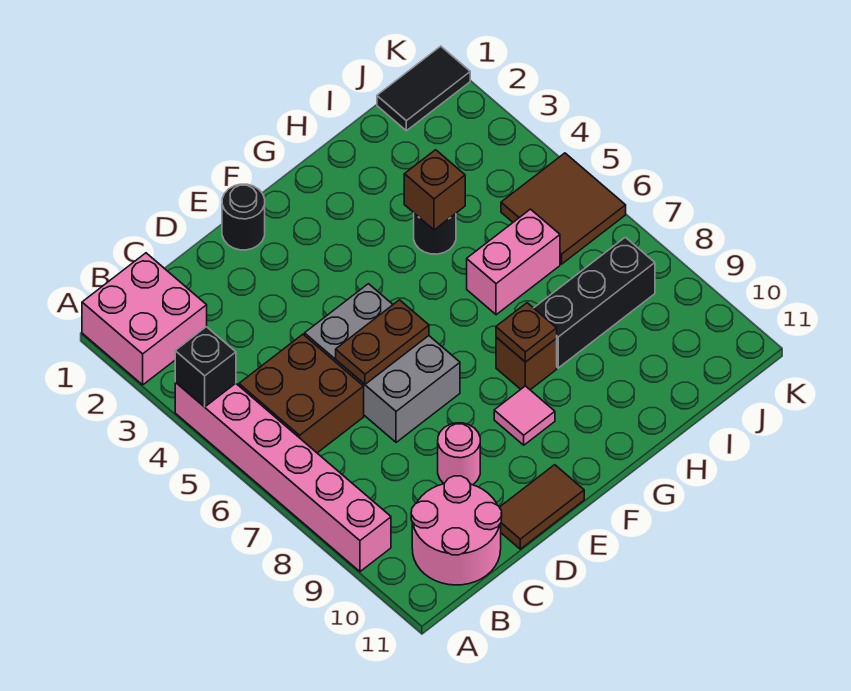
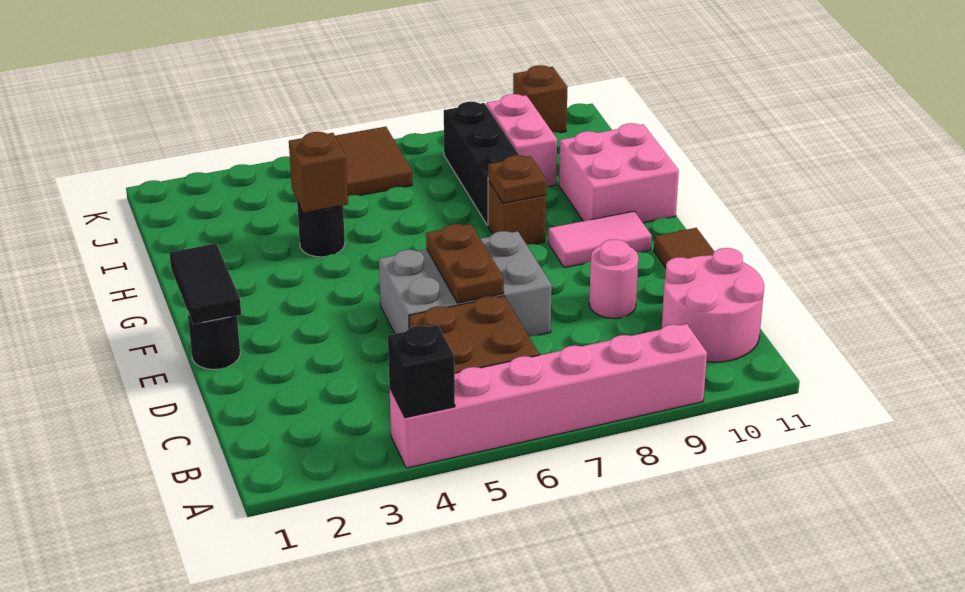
pink 2x2 brick [82,253,207,385] -> pink 2x2 brick moved to [559,123,679,223]
pink 1x1 tile [494,386,555,445] -> pink 1x2 tile [548,211,652,268]
pink 1x2 brick [467,209,560,315] -> pink 1x2 brick moved to [486,94,557,186]
black 1x2 tile [377,46,470,131] -> black 1x2 tile moved to [169,244,241,324]
none -> brown 1x1 brick [513,65,568,133]

